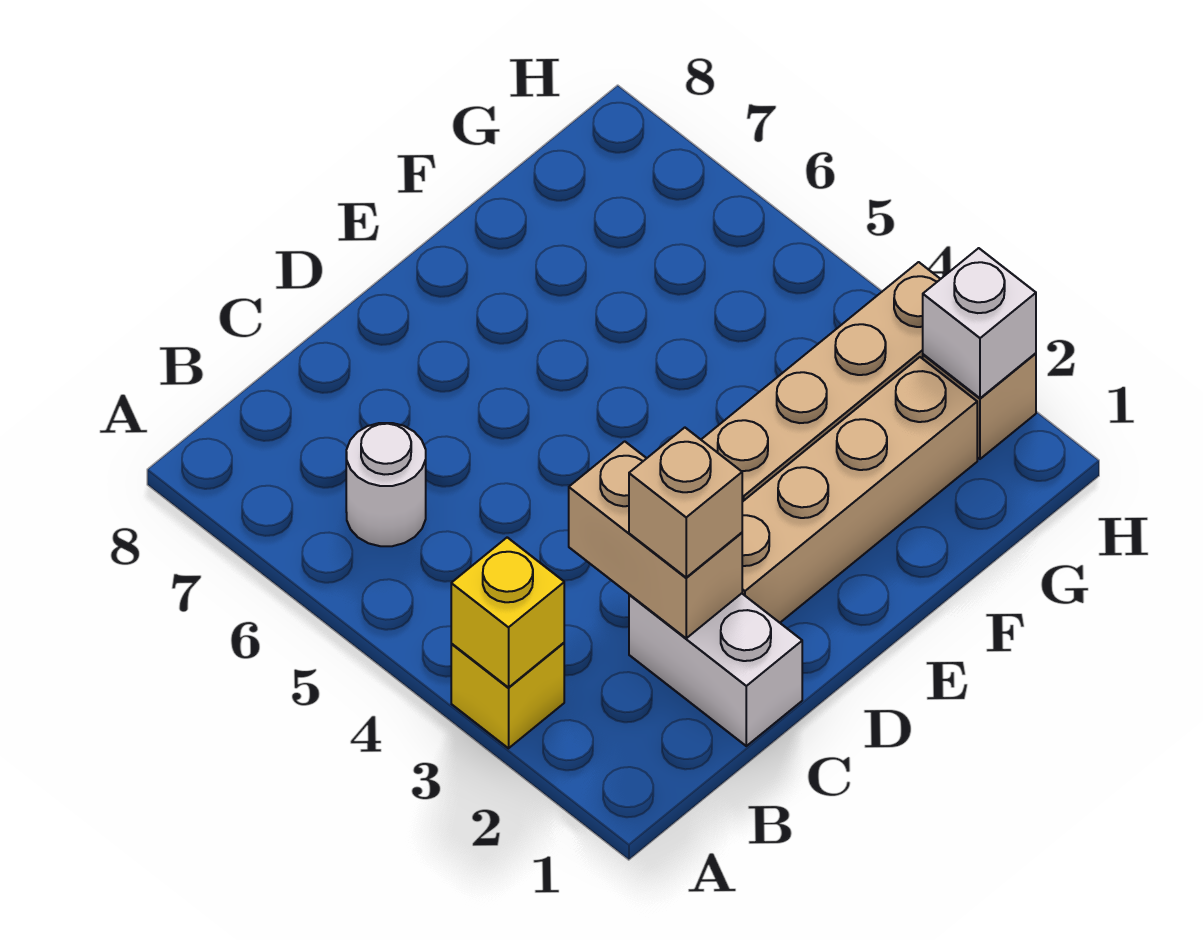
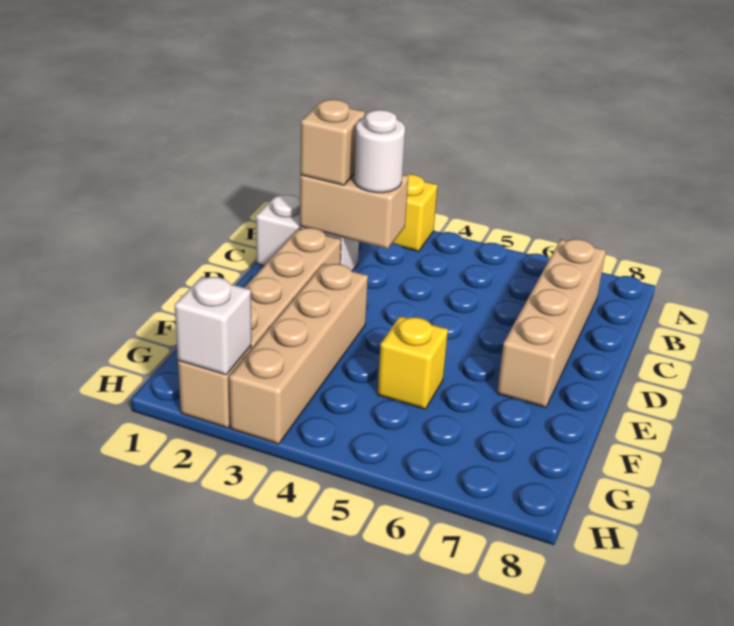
yellow 1x1 brick [451,537,564,688] -> yellow 1x1 brick moved to [377,316,448,409]
white 1x1 round brick [346,423,426,546] -> white 1x1 round brick moved to [354,110,405,193]
none -> tan 1x4 brick [497,239,606,408]

